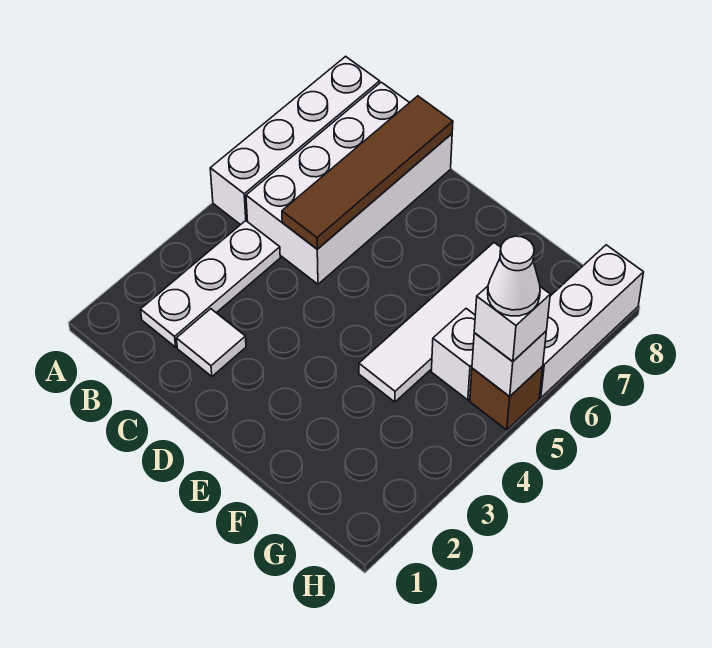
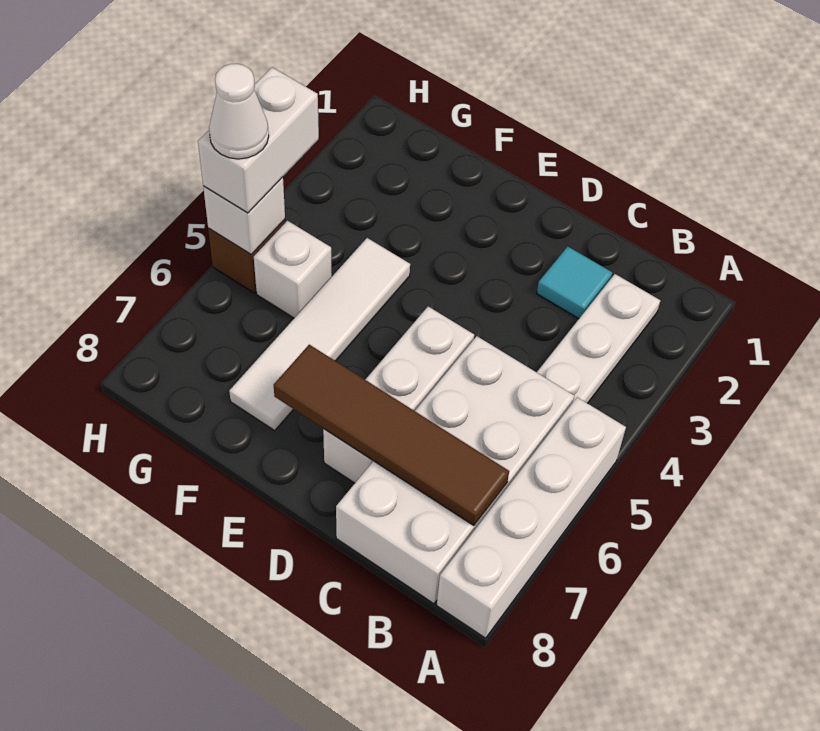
white 1x1 tile [176,309,246,376] -> cyan 1x1 tile [537,246,612,319]
brown 1x4 tile [282,96,453,249] -> brown 1x4 tile turned to [274,345,509,526]
white 1x1 brick [474,286,550,362] -> white 1x2 brick [198,67,319,213]
white 1x3 brick [540,245,644,398] -> white 1x3 brick moved to [323,307,474,483]

